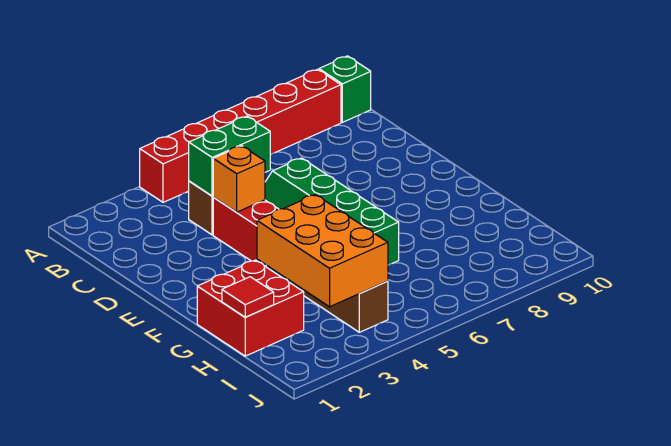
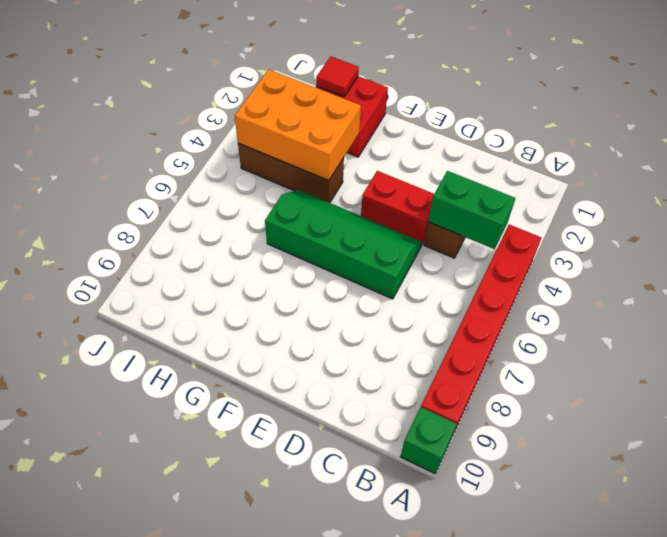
green 1x2 brick [189,116,270,196] -> green 1x2 brick turned to [428,171,515,249]
orange 1x1 brick [213,146,265,212] -> none

